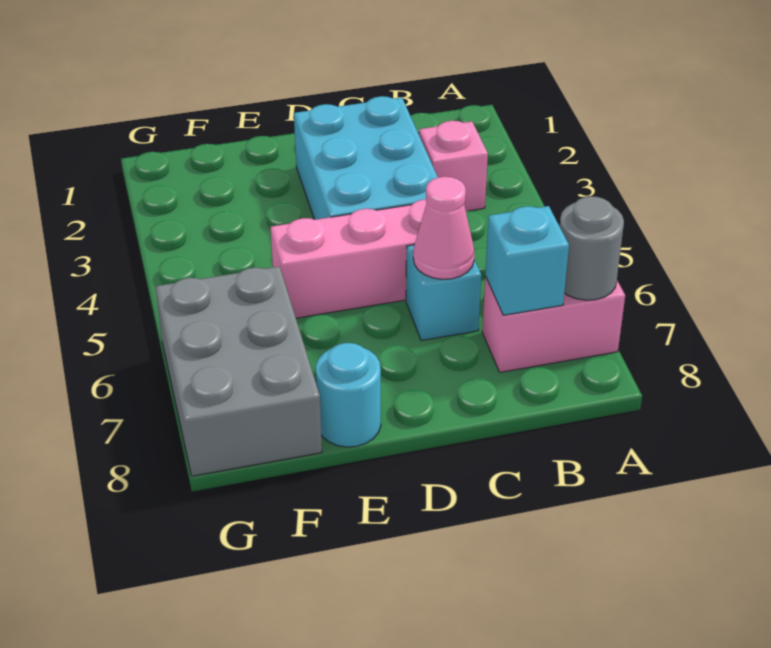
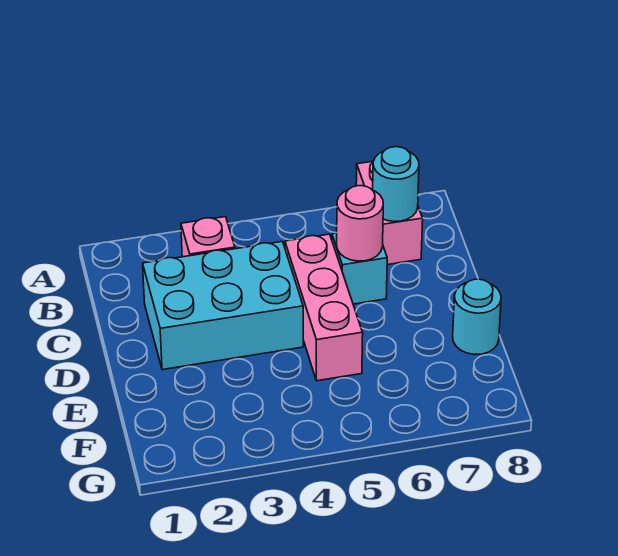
grey 1x1 round brick [560,196,624,300] -> none
cyan 1x1 brick [485,206,569,315] -> cyan 1x1 round brick [373,147,419,222]
pink 1x1 cone [413,177,474,279] -> pink 1x1 round brick [337,186,383,261]
grey 2x3 brick [155,266,322,476] -> none

